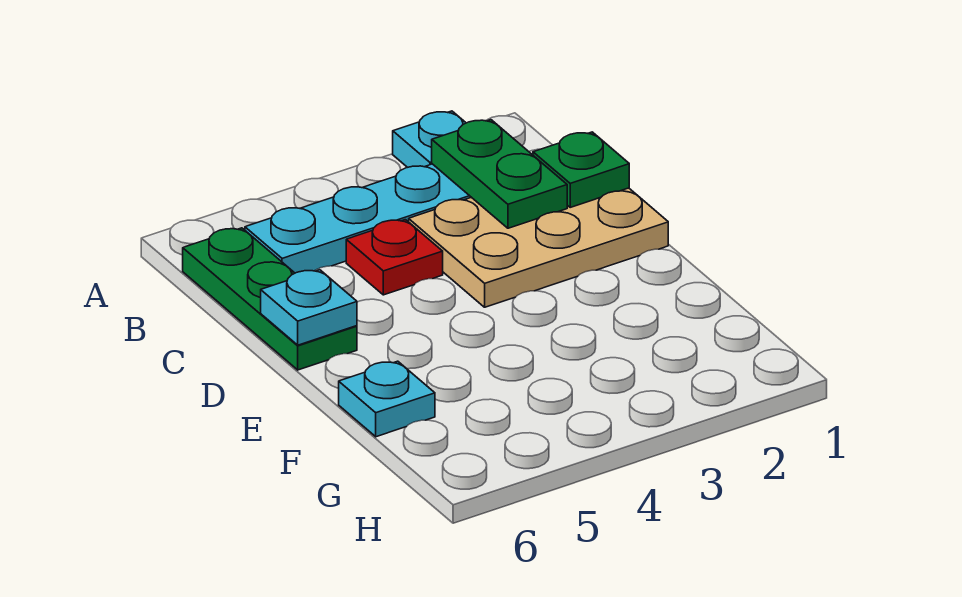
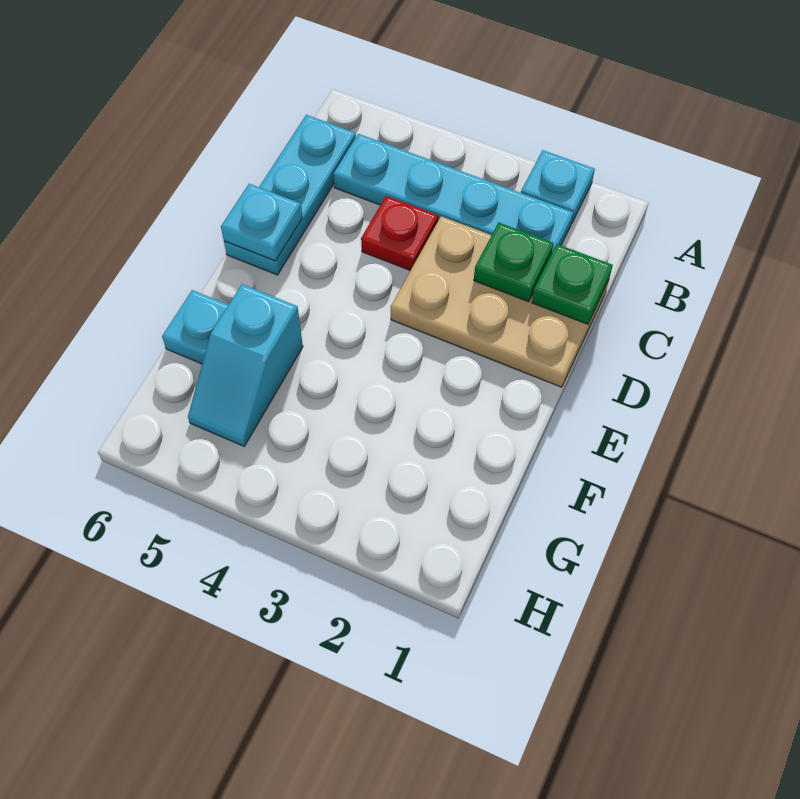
green 1x2 plate [432,120,567,228] -> green 1x1 plate [474,223,554,302]
green 1x3 plate [183,228,357,370] -> cyan 1x3 plate [224,115,356,275]
none -> cyan 1x2 slope [188,284,303,446]

